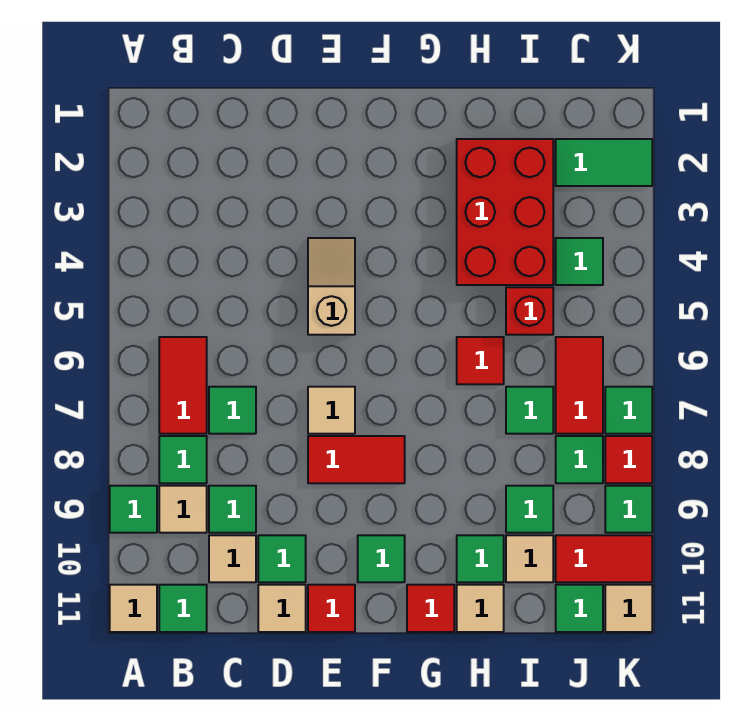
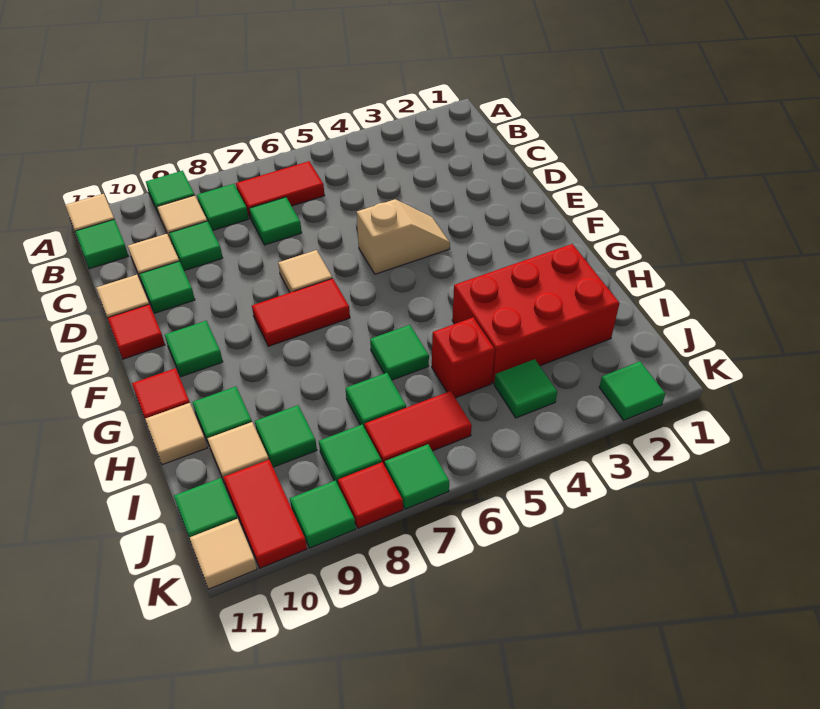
red 1x2 tile [308,436,405,483] -> red 1x2 tile turned to [252,278,350,346]
red 1x1 tile [457,337,504,384] -> green 1x1 tile [370,325,429,380]
green 1x2 tile [556,139,652,186] -> green 1x1 tile [599,362,665,420]

